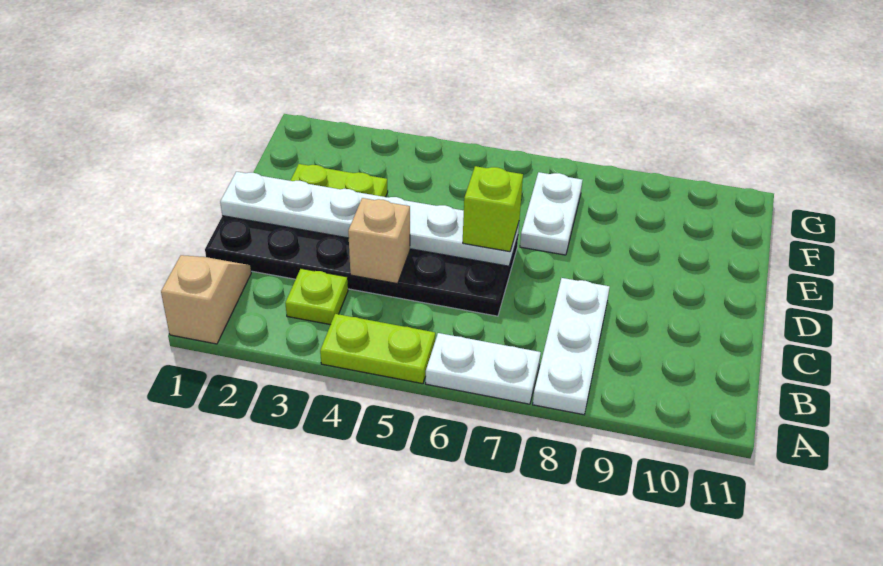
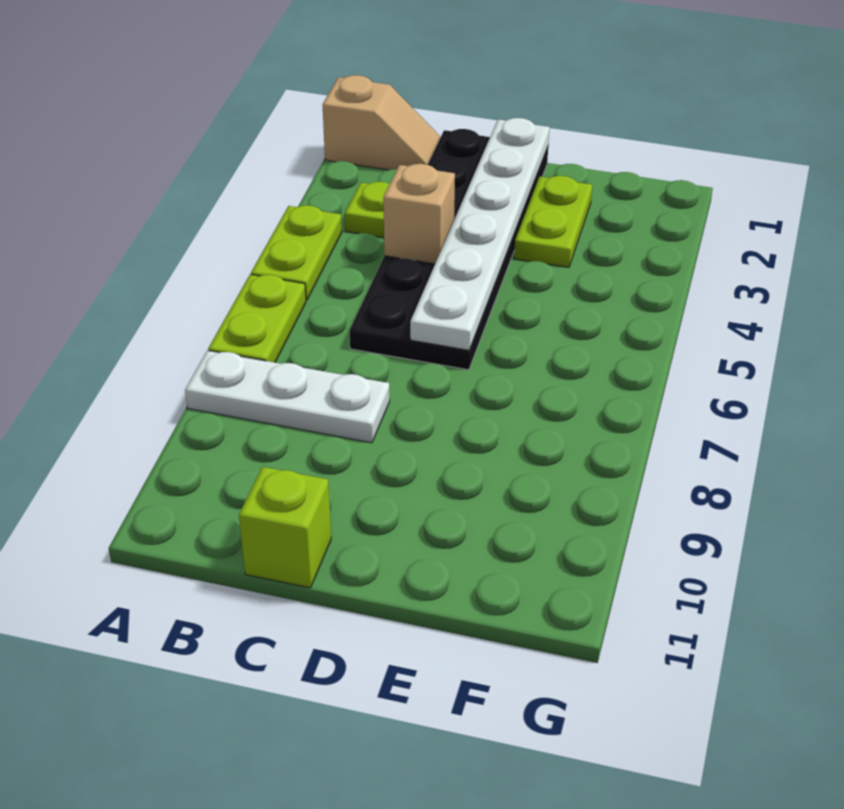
white 1x2 plate [426,333,541,404] -> lime 1x2 plate [208,274,306,362]
lime 1x1 brick [463,166,523,252] -> lime 1x1 brick moved to [239,467,331,588]
white 1x2 plate [520,172,582,255] -> none

